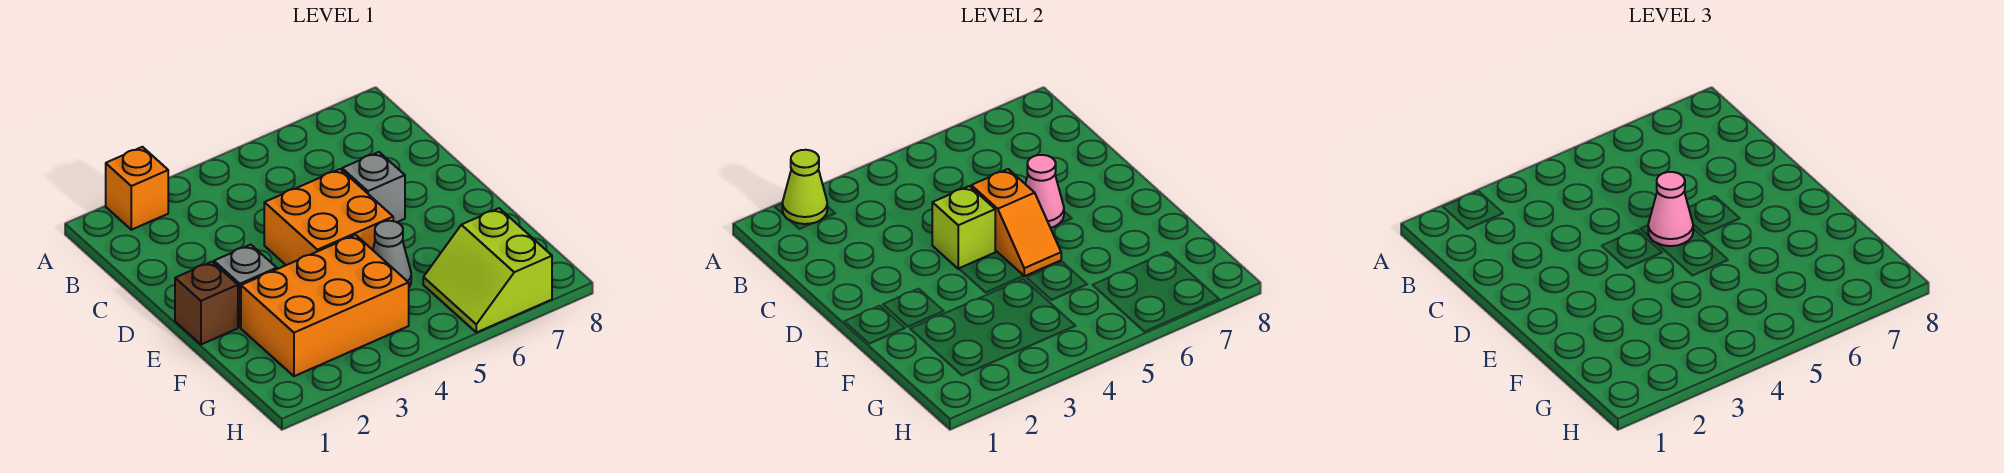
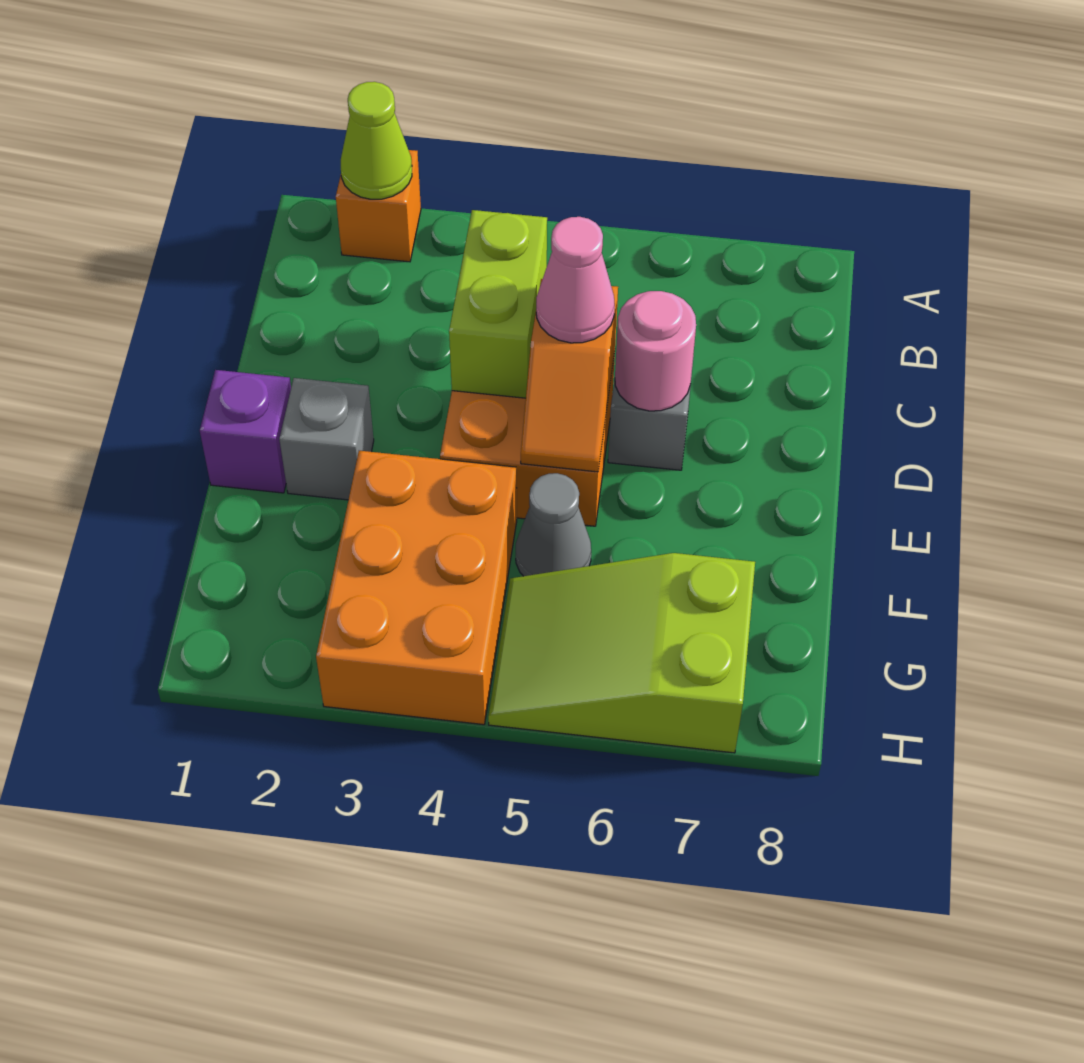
lime 1x1 brick [932,186,995,269] -> lime 1x2 brick [449,210,547,398]
pink 1x1 cone [1025,155,1064,228] -> pink 1x1 round brick [615,291,696,411]
brown 1x1 brick [175,262,238,344] -> purple 1x1 brick [200,370,291,493]
orange 2x3 brick [241,235,409,376] -> orange 2x3 brick turned to [316,451,517,725]
lime 2x2 slope [423,208,552,332] -> lime 2x3 slope [488,553,755,753]

